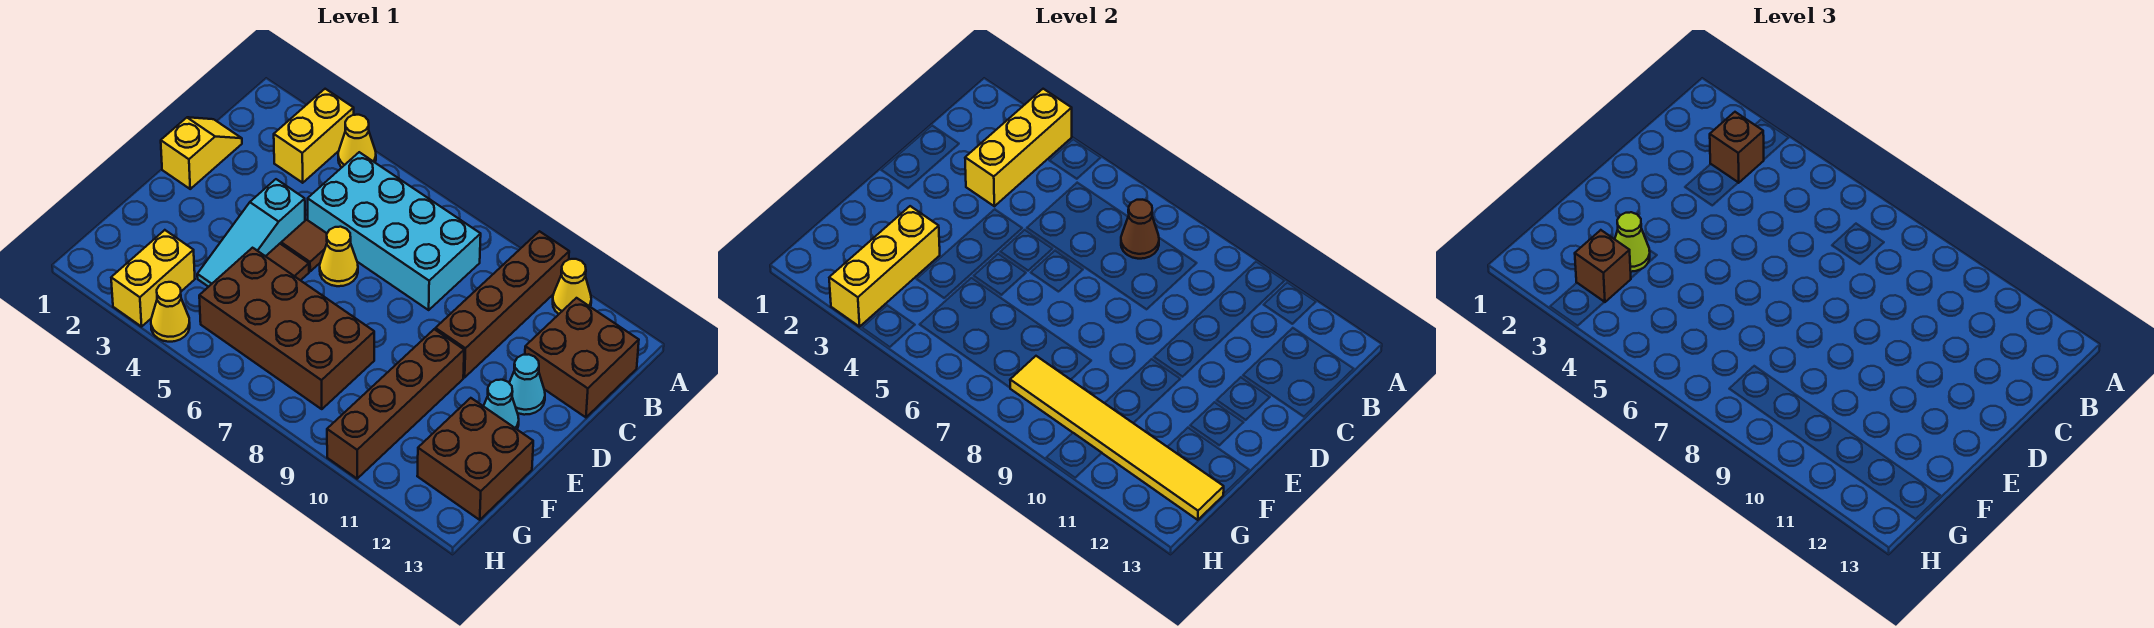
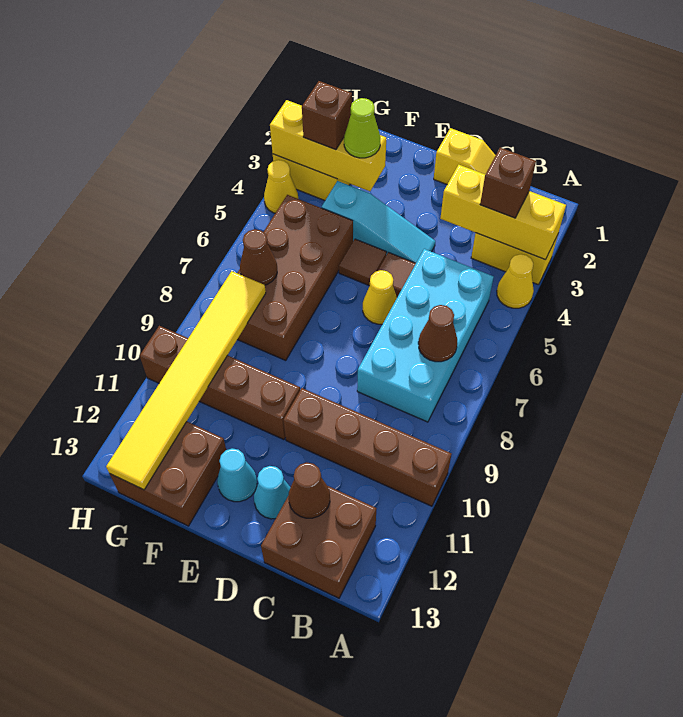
yellow 1x1 cone [553,259,591,314] -> none
none -> brown 1x1 cone [289,462,330,518]
cyan 1x3 slope [197,179,305,287] -> cyan 1x3 slope turned to [322,181,435,263]
none -> brown 1x1 cone [240,229,277,285]

